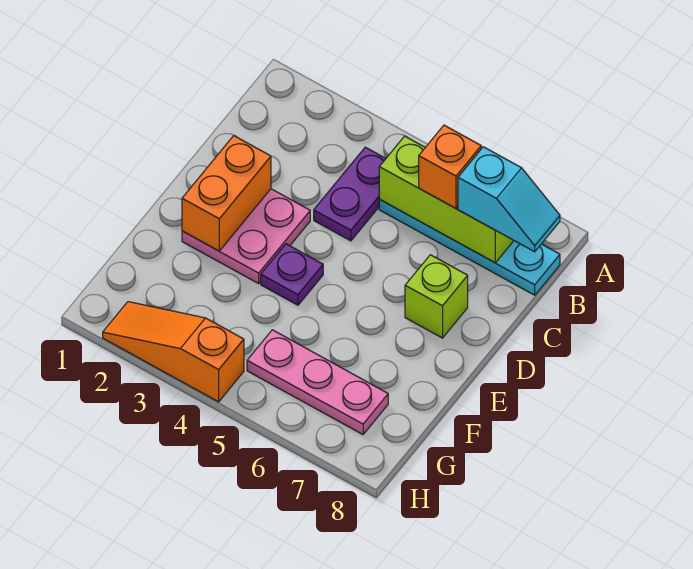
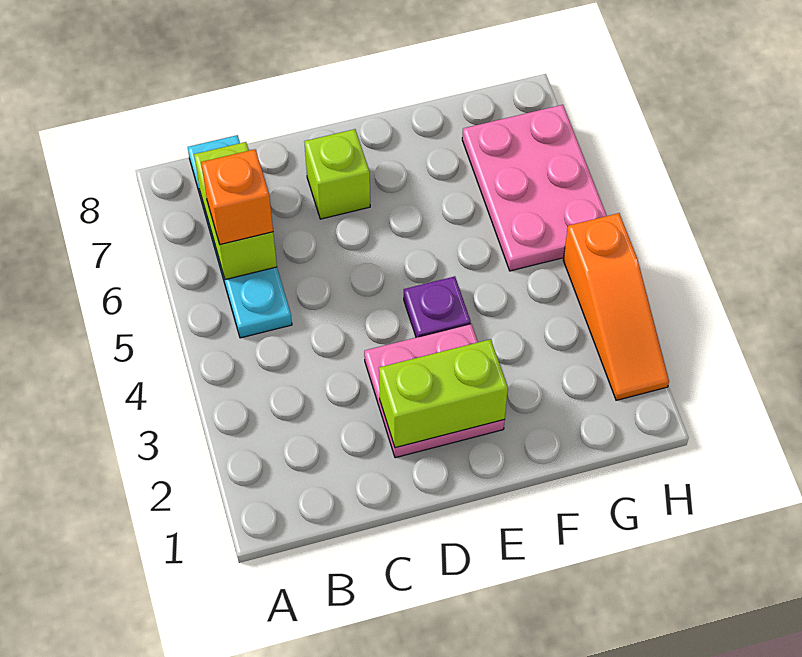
purple 1x2 plate [314,147,386,241] -> none
lime 1x3 brick [379,136,514,263] -> lime 1x2 brick [194,142,277,280]
cyan 1x2 slope [458,147,560,252] -> none
orange 1x2 brick [182,136,271,251] -> lime 1x2 brick [379,339,508,448]
pink 1x3 plate [247,330,388,434] -> pink 2x3 plate [462,105,607,271]

